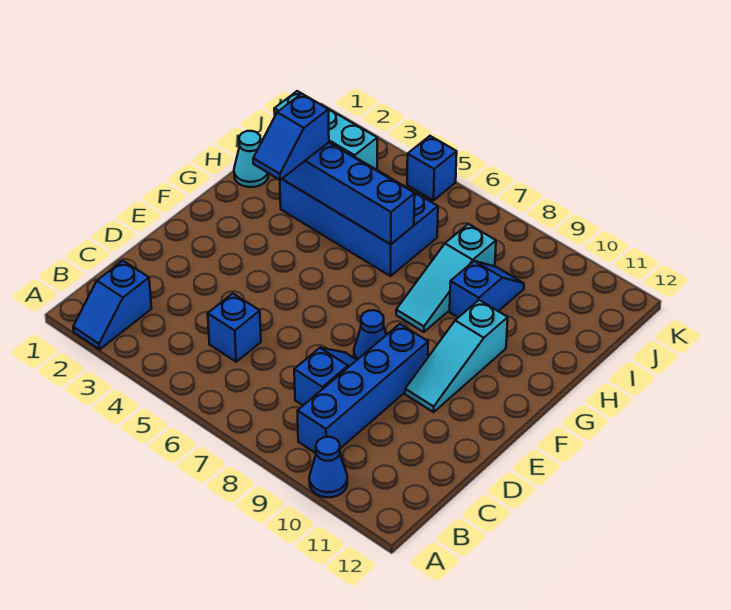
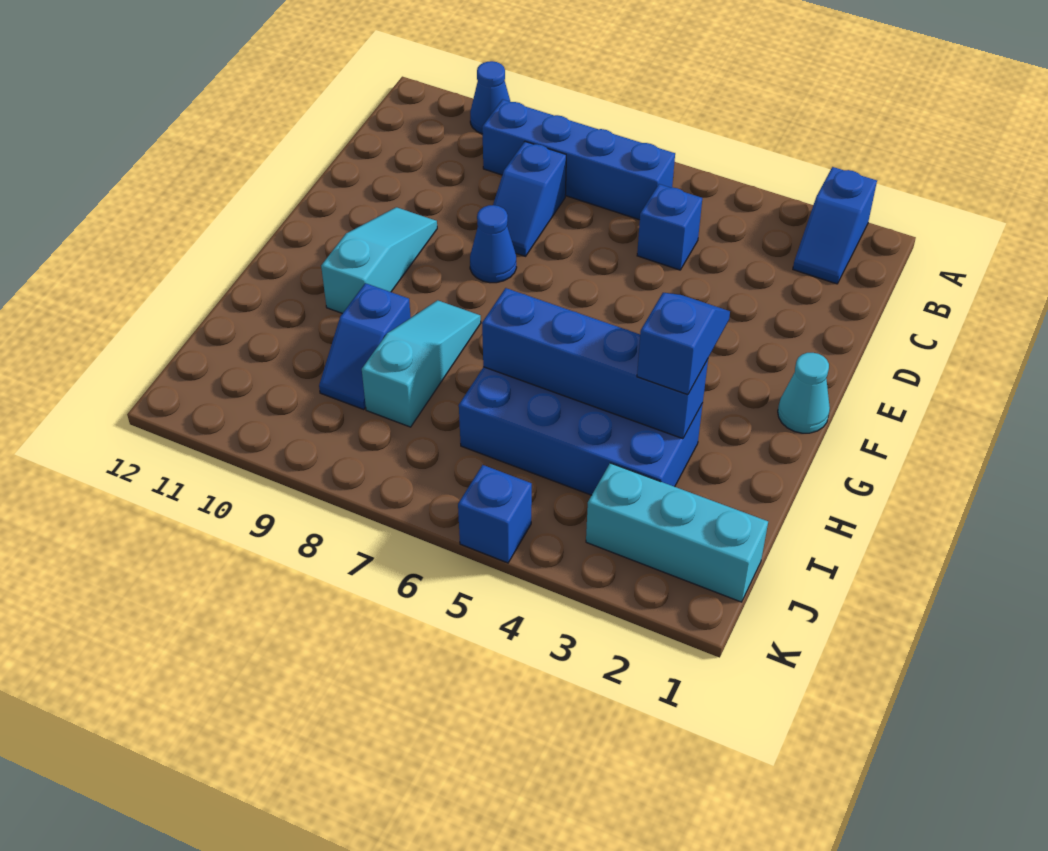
blue 1x2 slope [73,261,152,349] -> blue 1x2 slope turned to [793,167,877,284]
blue 1x4 brick [298,324,428,453] -> blue 1x4 brick turned to [482,99,675,220]
cyan 1x1 cone [234,131,268,187] -> cyan 1x1 cone moved to [778,353,830,433]

